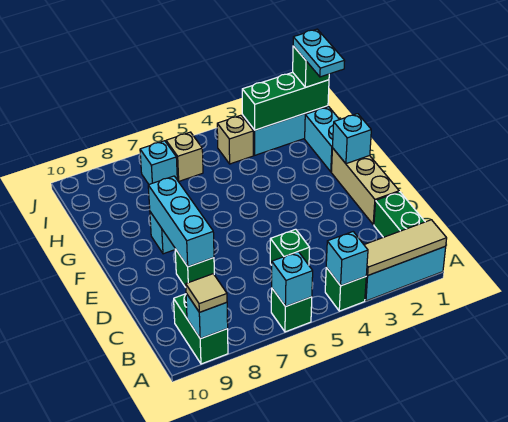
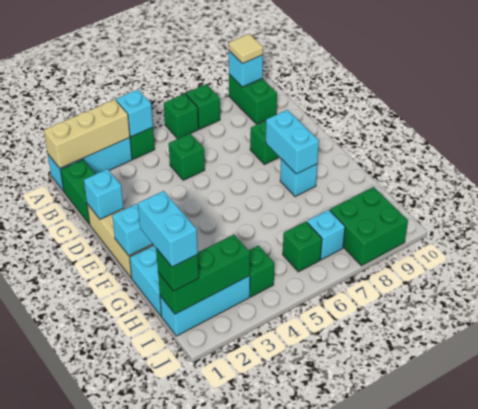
tan 1x3 tile [364,220,447,275] -> tan 1x3 brick [44,100,130,168]
cyan 1x1 brick [272,252,313,307] -> cyan 1x1 brick moved to [84,169,124,219]
none -> green 1x1 brick [186,84,220,129]
cyan 1x3 brick [148,176,214,267] -> cyan 1x2 brick [266,110,319,174]
cyan 1x2 plate [293,29,345,77] -> cyan 1x2 brick [138,191,198,267]
tan 1x1 brick [217,115,253,164] -> green 1x1 brick [249,245,274,297]
tan 1x1 brick [166,132,203,181] -> green 1x1 brick [283,221,322,272]
none -> green 2x2 brick [330,187,408,266]

